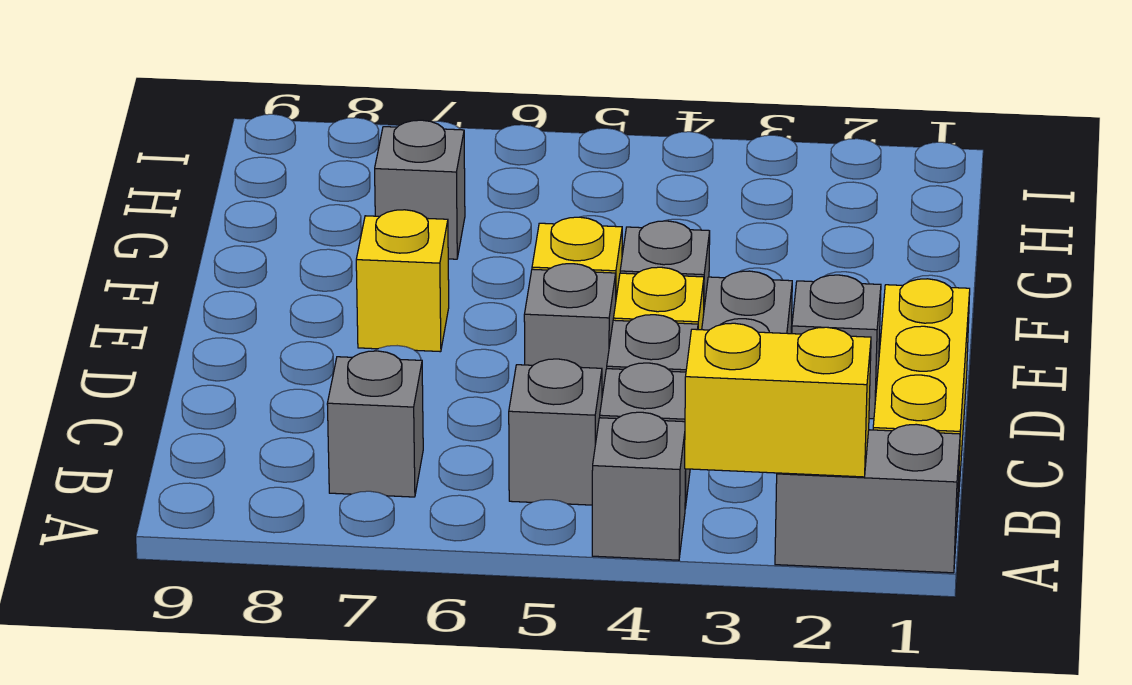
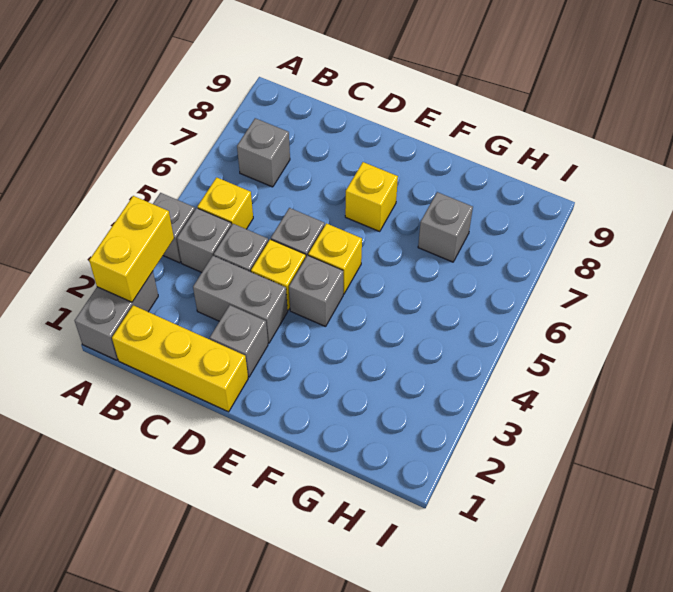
grey 1x1 brick [509,359,602,505] -> yellow 1x1 brick [198,177,253,229]

